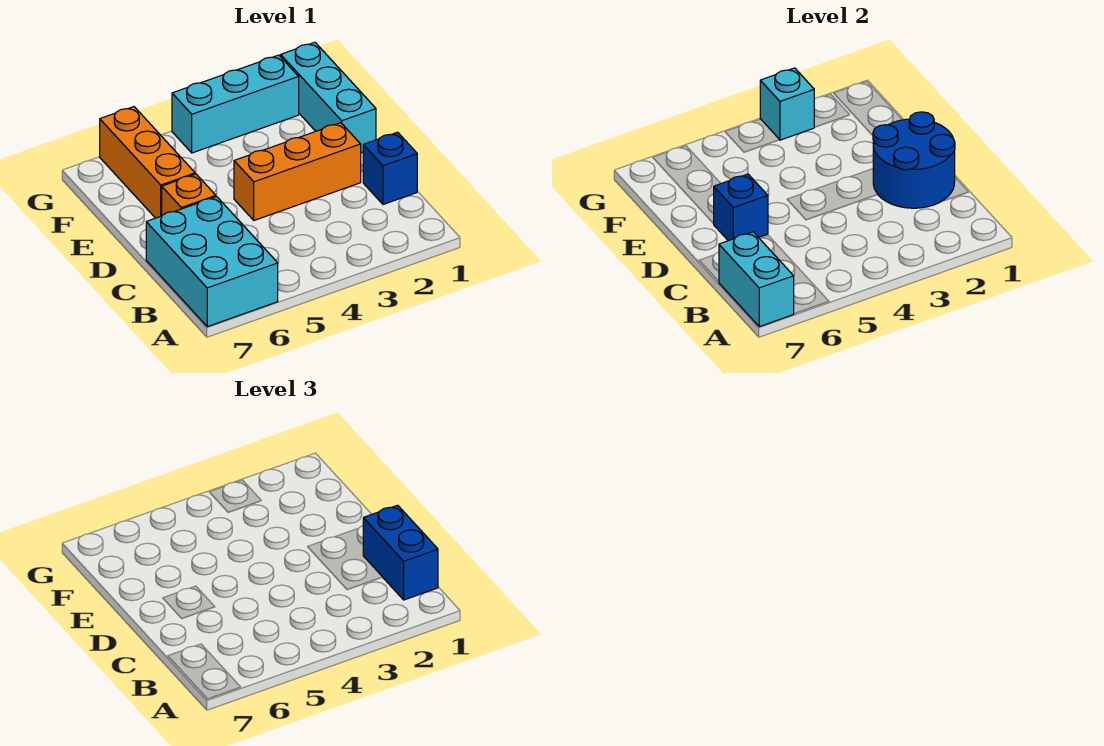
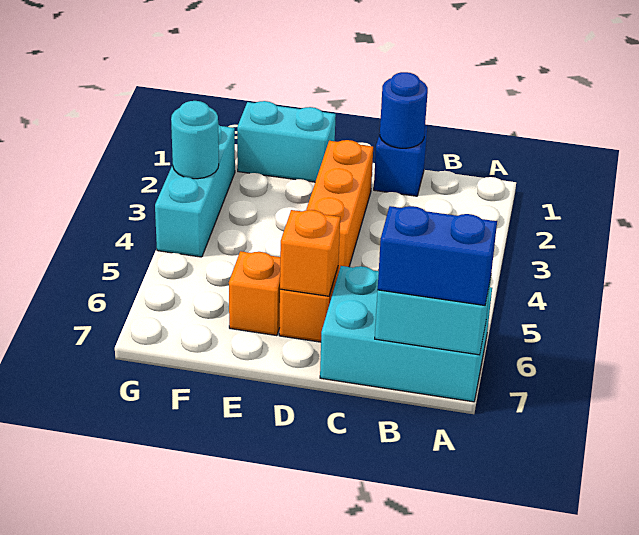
blue 1x2 brick [363,505,438,600] -> blue 1x2 brick moved to [378,206,497,305]
blue 2x2 round brick [873,112,955,208] -> blue 1x1 round brick [380,72,428,148]
blue 1x1 brick [714,174,768,241] -> orange 1x1 brick [280,210,340,296]
cyan 1x3 brick [281,42,376,153] -> cyan 1x2 brick [237,101,336,182]
orange 1x3 brick [100,107,195,218] -> orange 1x1 brick [229,251,280,336]
cyan 1x1 brick [760,68,814,140] -> cyan 1x1 round brick [171,101,219,179]

